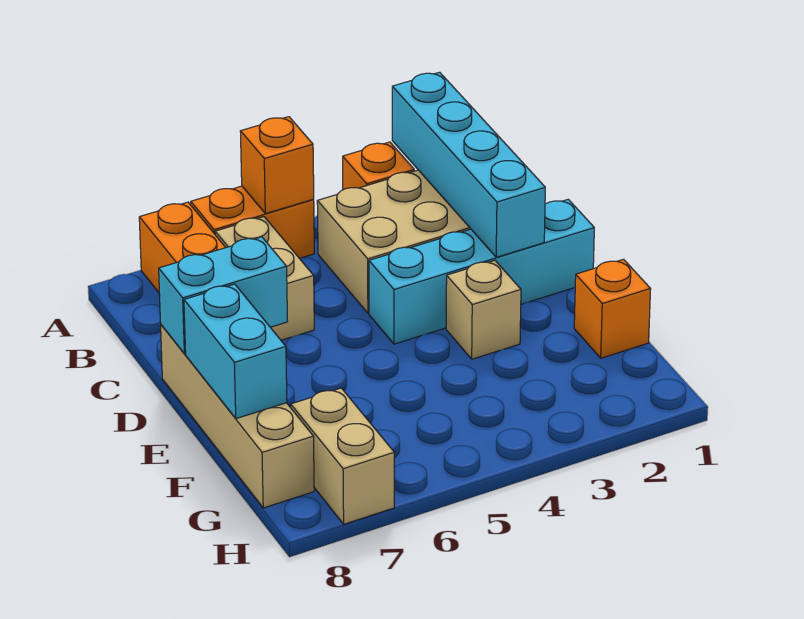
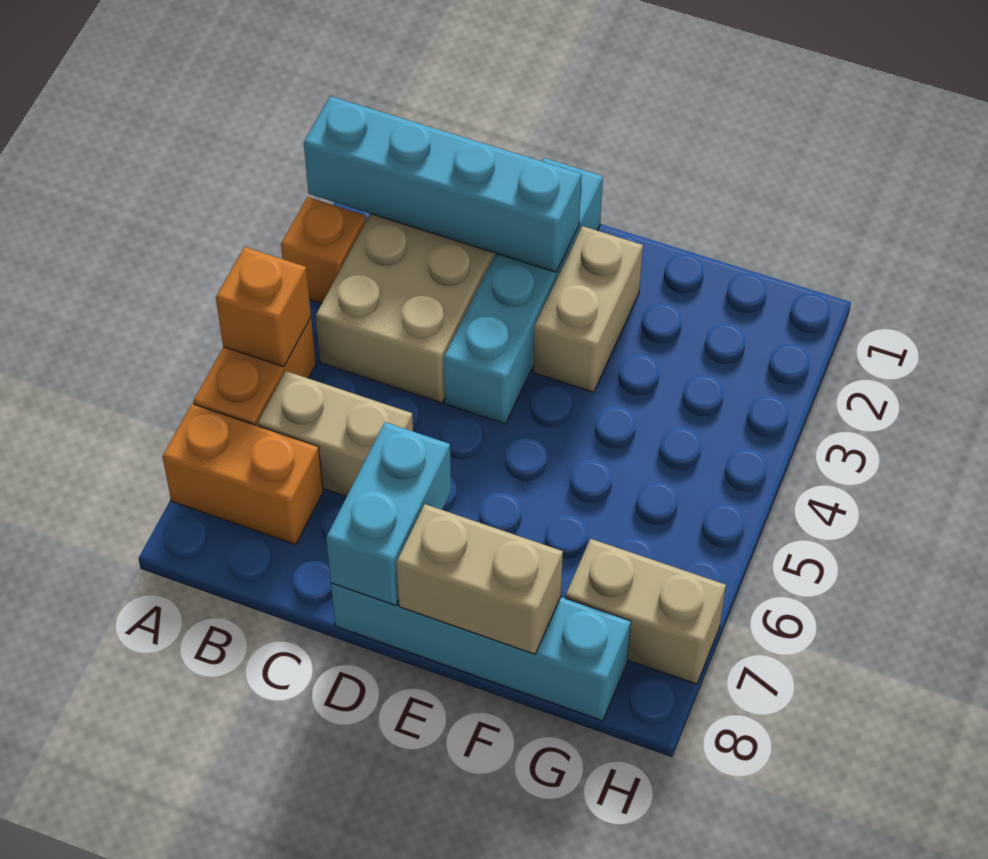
tan 1x4 brick [161,325,314,508] -> cyan 1x4 brick [331,583,631,721]
tan 1x1 brick [446,260,521,359] -> tan 1x2 brick [533,226,643,392]
cyan 1x2 brick [184,284,287,419] -> tan 1x2 brick [397,504,563,654]
orange 1x1 brick [574,259,651,358] -> none

